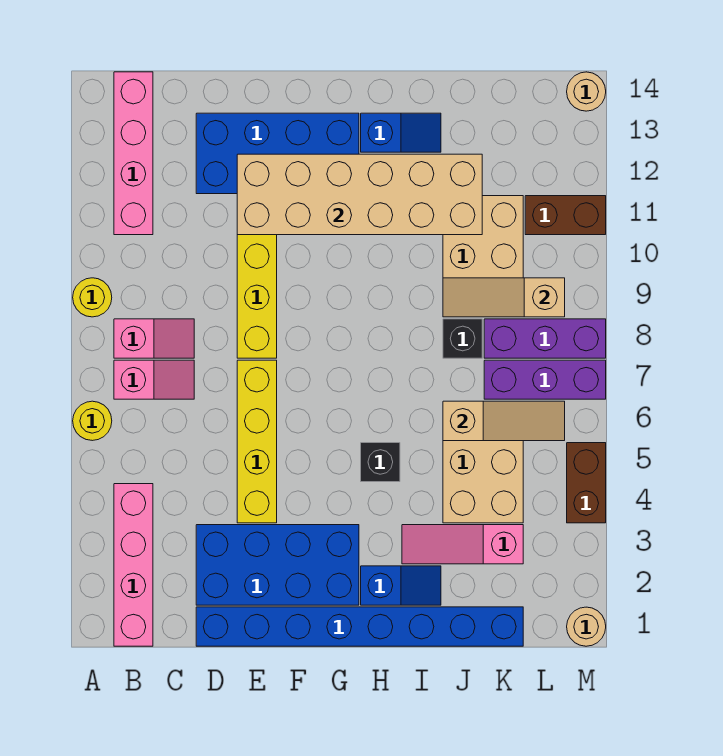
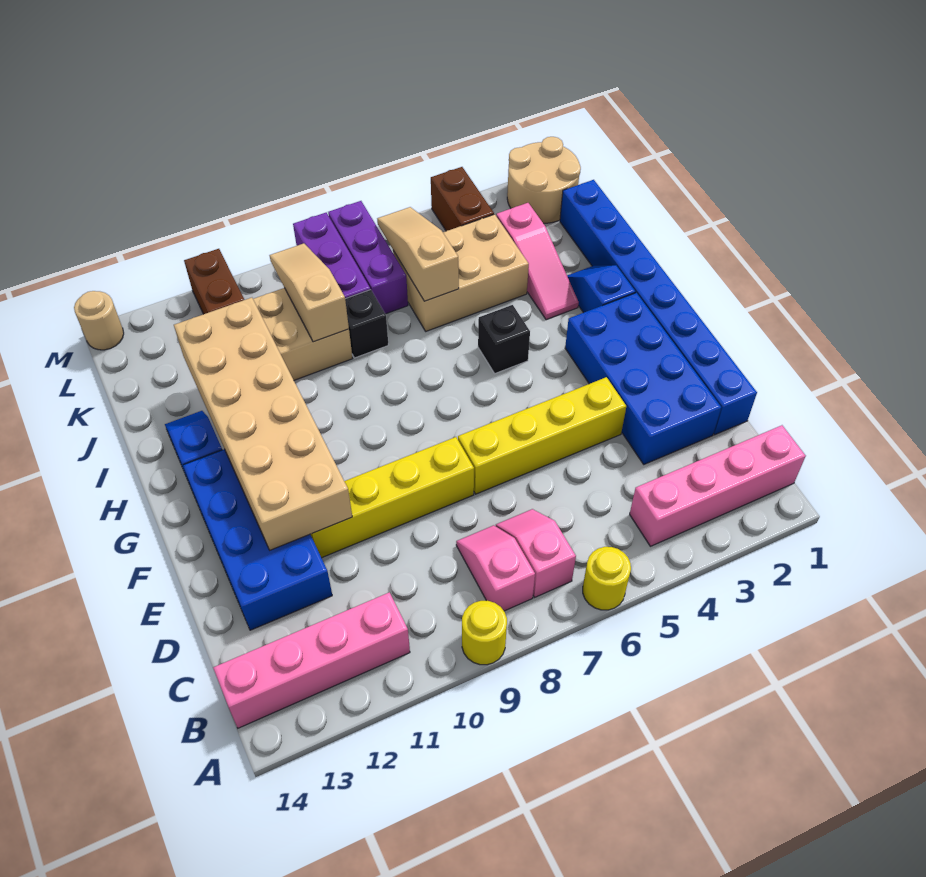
tan 1x3 slope [443,278,565,317] -> tan 1x3 slope turned to [270,243,349,342]
tan 1x1 round brick [567,607,606,646] -> tan 2x2 round brick [507,137,581,223]
brown 1x2 brick [567,443,606,523] -> brown 1x2 brick turned to [431,167,494,231]

